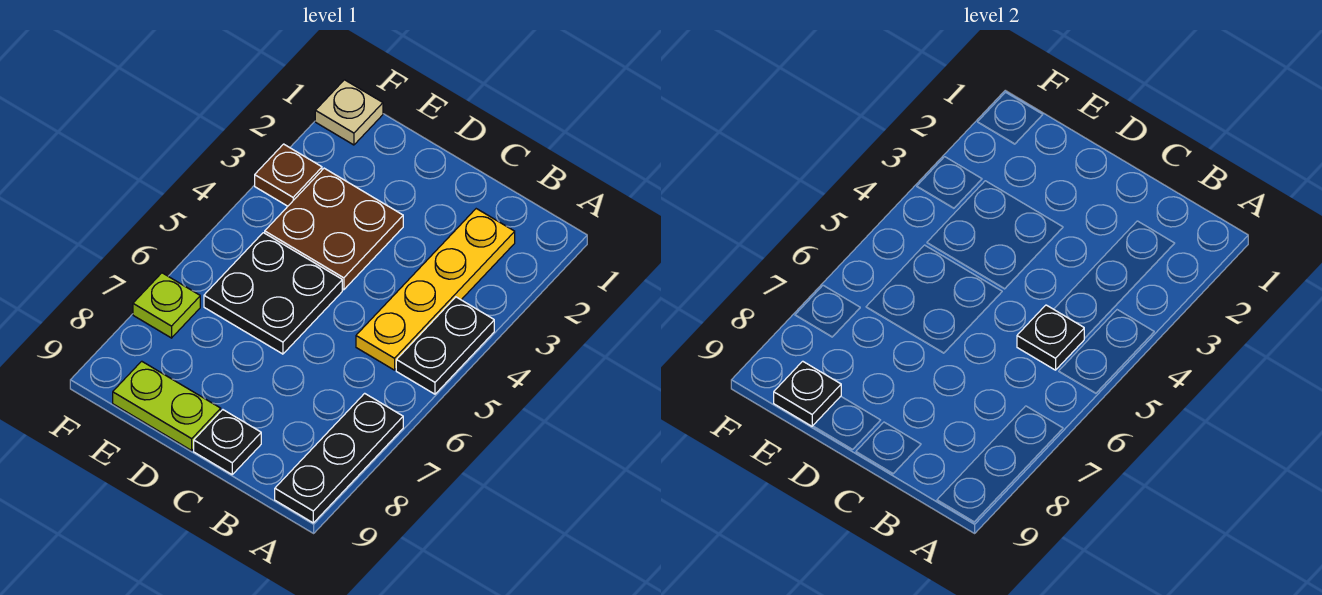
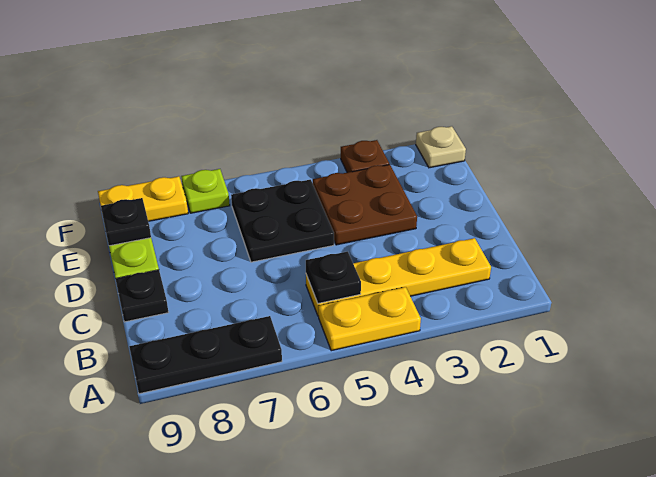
black 1x2 plate [396,297,494,394] -> yellow 1x2 plate [318,287,421,351]
none -> yellow 1x2 plate [98,176,188,221]

